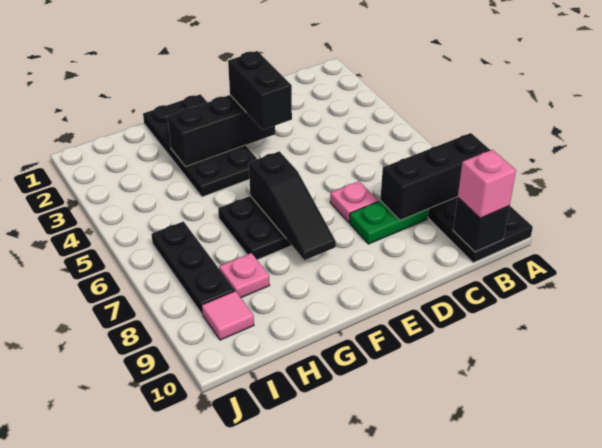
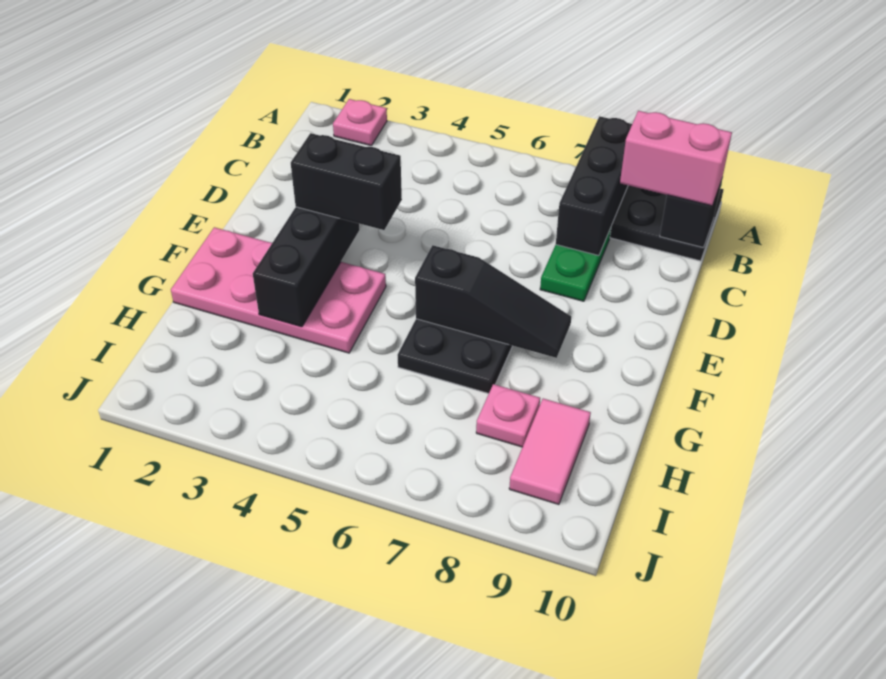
pink 1x1 brick [458,150,516,218] -> pink 1x2 brick [620,111,732,206]
pink 1x1 plate [330,181,378,222] -> pink 1x1 plate moved to [333,99,387,146]
black 2x4 plate [143,94,257,197] -> pink 2x4 plate [171,227,386,353]
black 1x3 plate [151,222,235,314] -> none
pink 1x1 tile [202,291,254,340] -> pink 1x2 tile [509,399,591,504]

